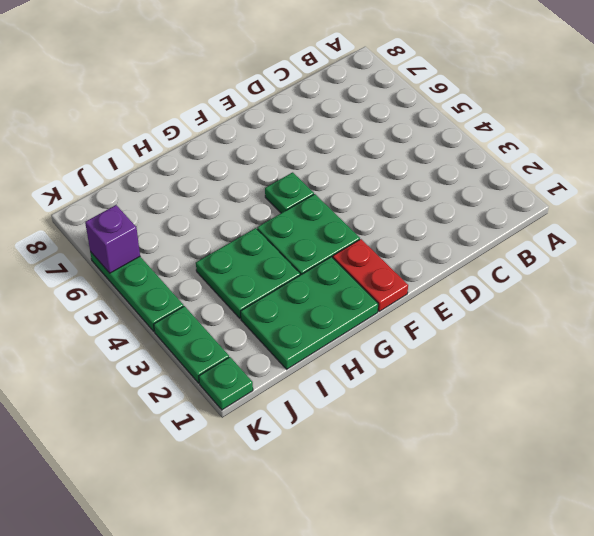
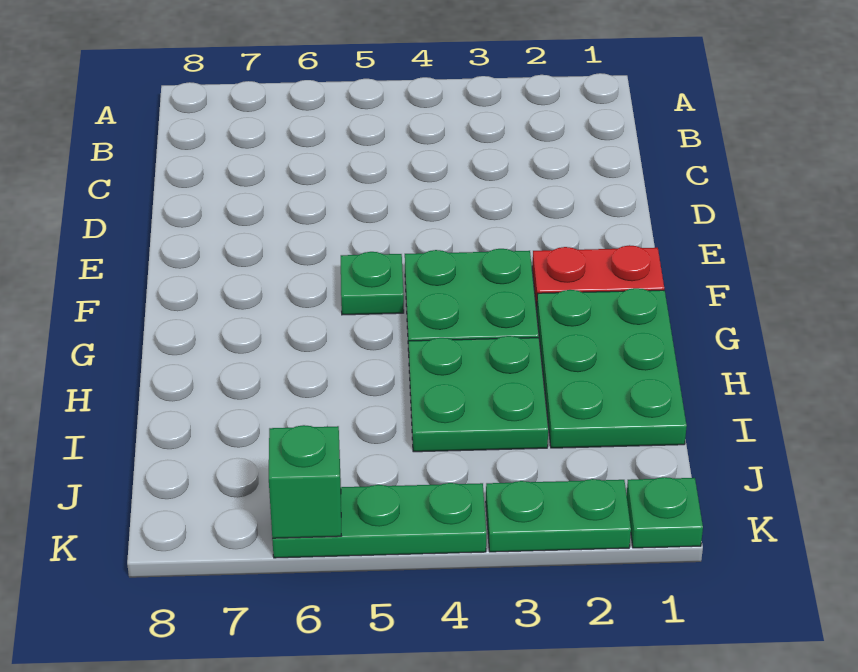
purple 1x1 brick [85,205,140,273] -> green 1x1 brick [269,425,341,538]

